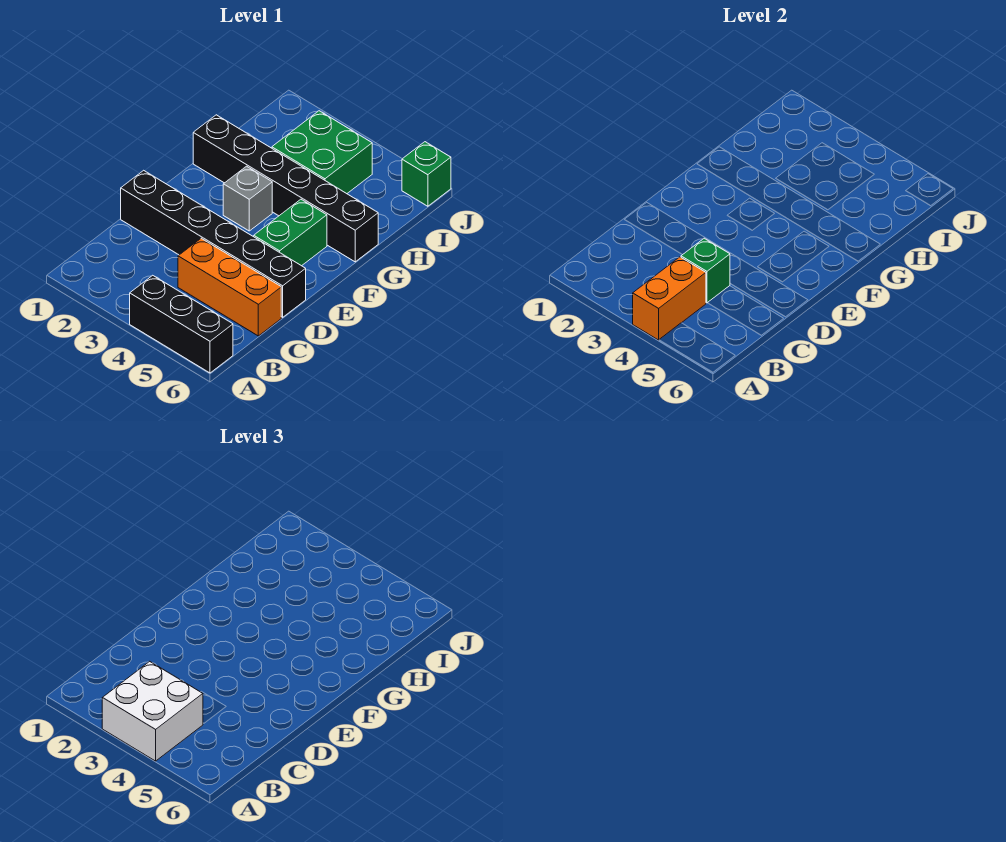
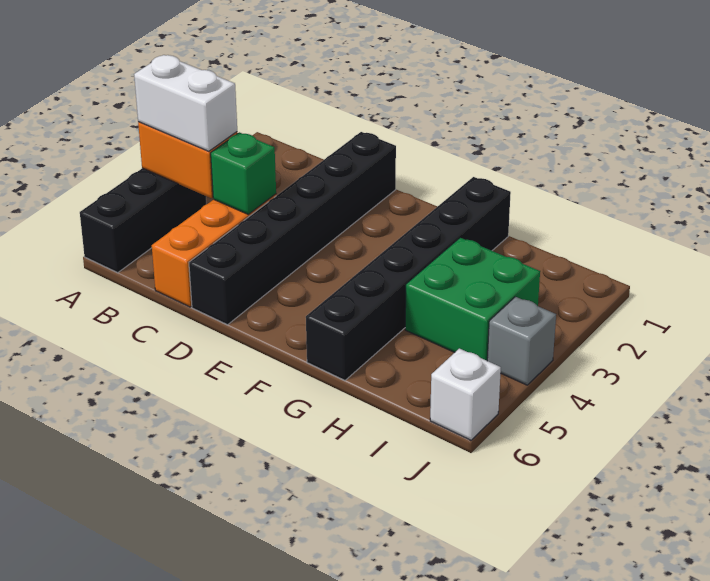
white 2x2 brick [102,661,203,761] -> white 1x2 brick [134,55,237,151]
green 1x2 brick [254,199,327,266] -> none
grey 1x1 brick [223,166,272,231] -> grey 1x1 brick moved to [487,297,556,385]
green 1x1 brick [402,142,451,206] -> white 1x1 brick [430,349,501,440]

